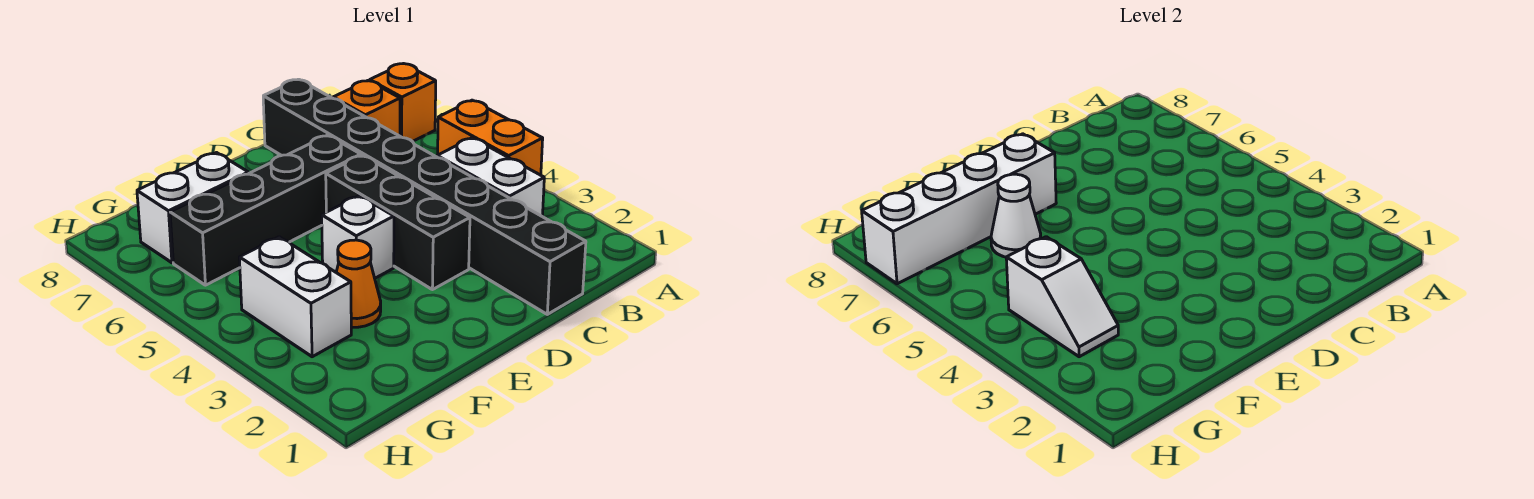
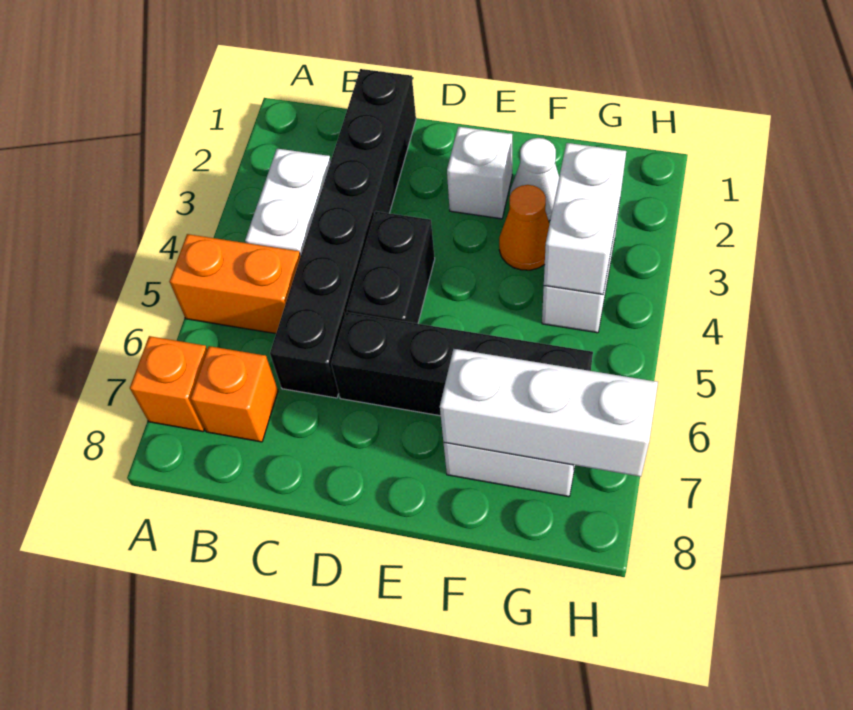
orange 1x2 brick [438,100,543,175] -> orange 1x2 brick turned to [169,234,301,334]
black 1x8 brick [263,79,586,314] -> black 1x6 brick [270,69,416,398]
black 1x3 brick [326,155,470,290] -> black 1x2 brick [347,211,435,324]
white 1x1 brick [322,196,394,278] -> white 1x1 brick moved to [447,127,512,219]
white 1x4 brick [862,134,1056,284] -> white 1x3 brick [440,349,658,477]
white 1x1 cone [991,174,1041,257] -> white 1x1 cone moved to [510,138,559,221]
white 1x2 slope [1006,237,1118,357] -> white 1x2 brick [544,143,626,294]

